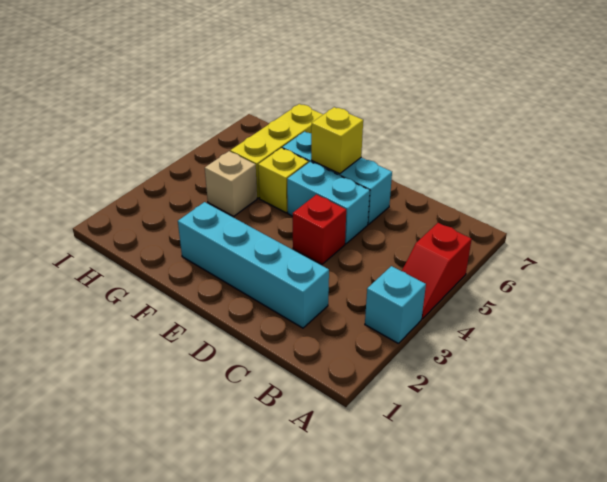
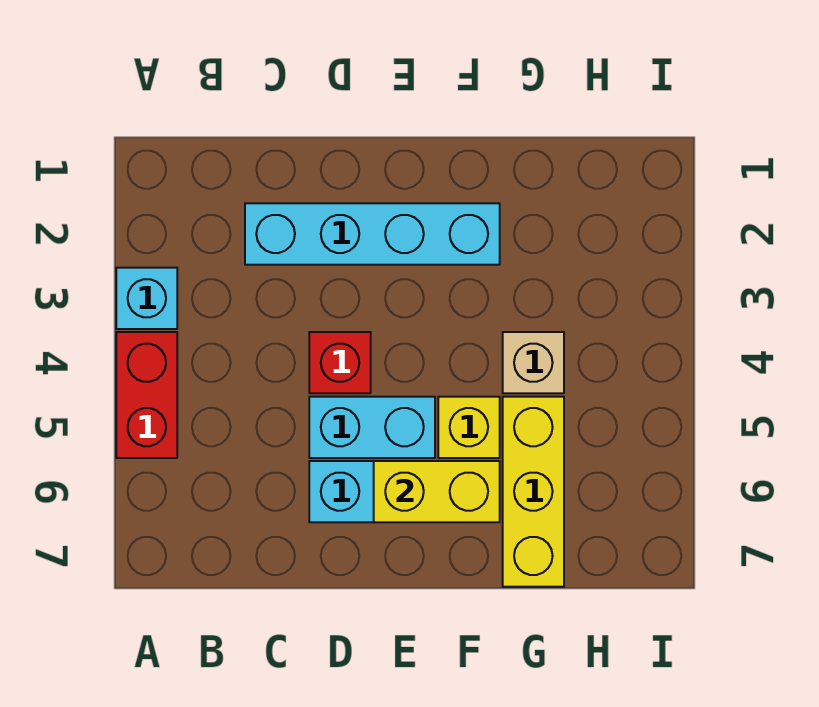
red 1x2 slope [402,223,472,319] -> red 1x2 brick [116,332,177,458]
yellow 1x1 brick [311,107,363,174] -> yellow 1x2 brick [374,461,500,522]

